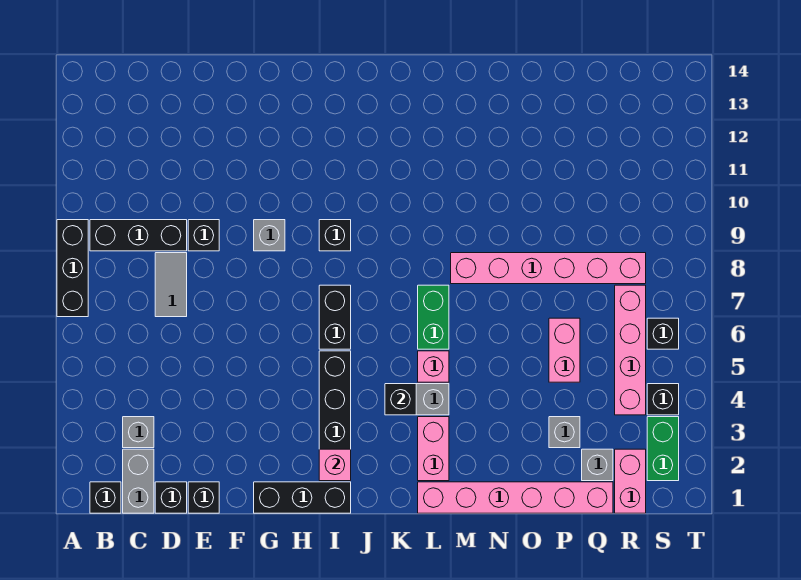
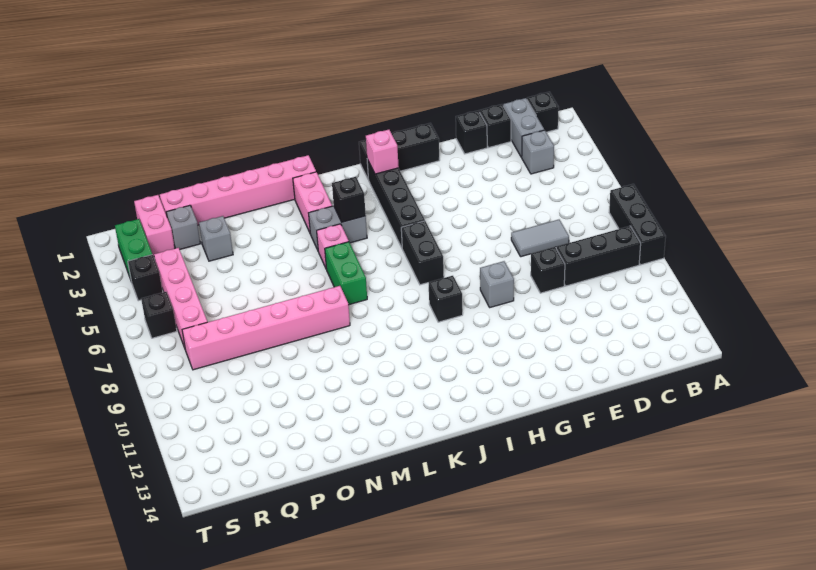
grey 1x2 tile [155,253,187,317] -> grey 1x2 tile turned to [511,220,569,257]
pink 1x2 brick [549,318,580,382] -> none

